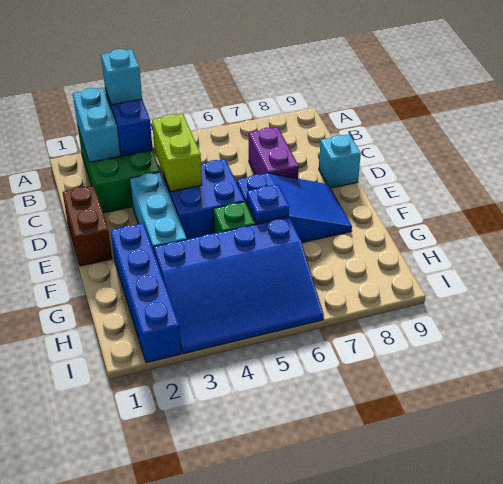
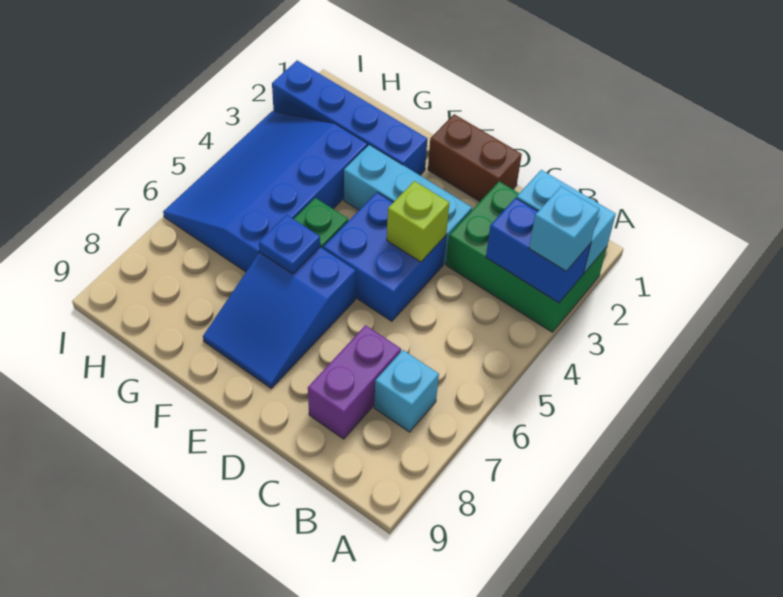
lime 1x2 brick [152,114,202,192] -> lime 1x1 brick [387,181,449,262]
purple 1x2 brick [249,127,299,179] -> purple 1x2 brick turned to [308,325,401,439]
cyan 1x1 brick [319,134,361,188] -> cyan 1x1 brick moved to [374,350,439,432]

